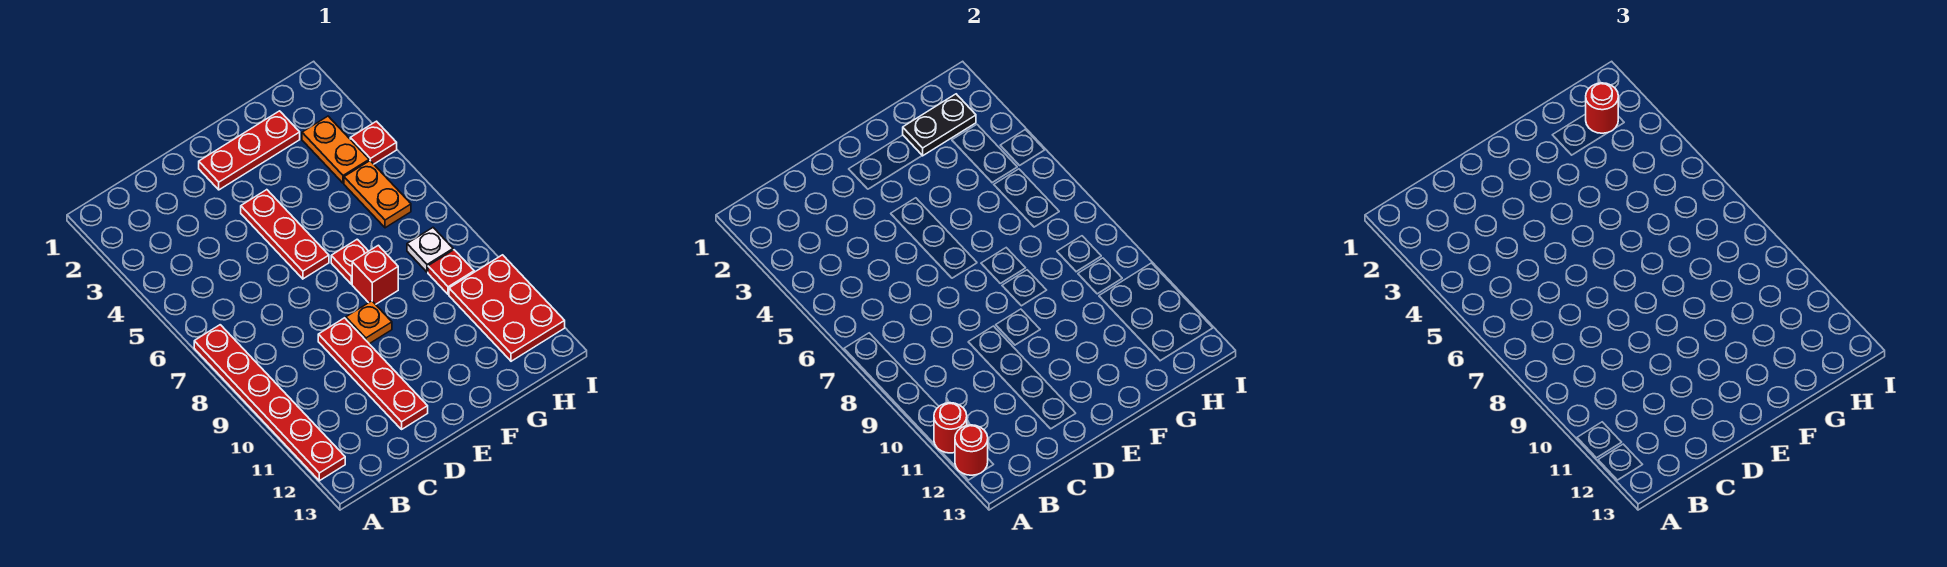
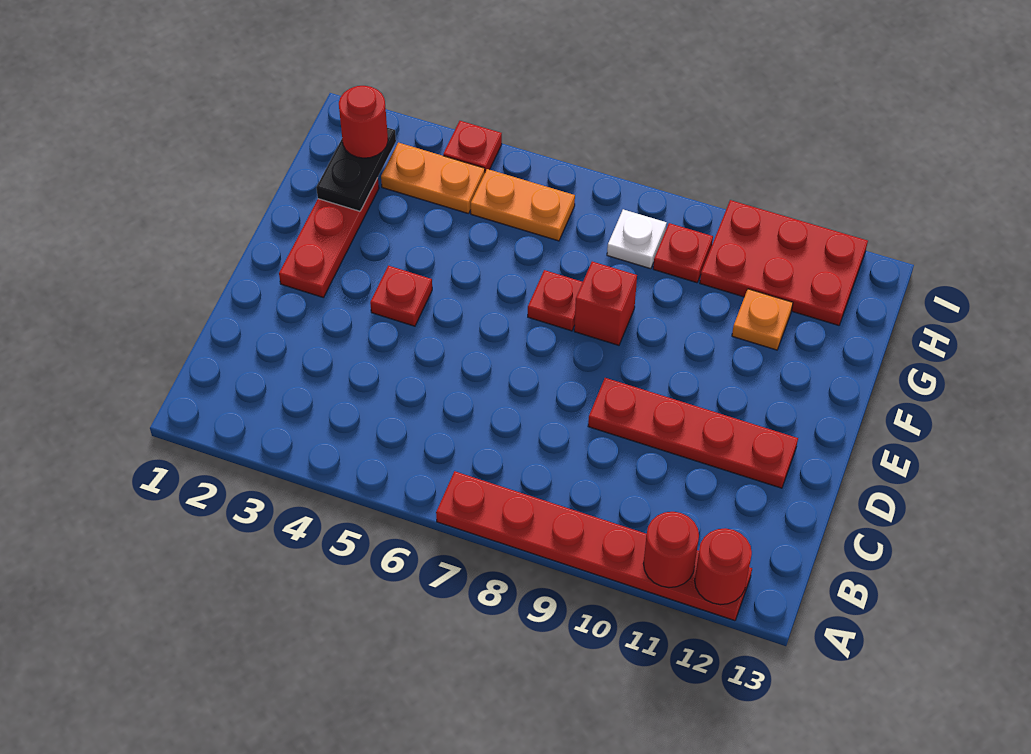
red 1x3 plate [241,190,329,279] -> red 1x1 plate [370,266,432,326]
orange 1x1 plate [346,301,392,344] -> orange 1x1 plate moved to [732,289,793,350]

